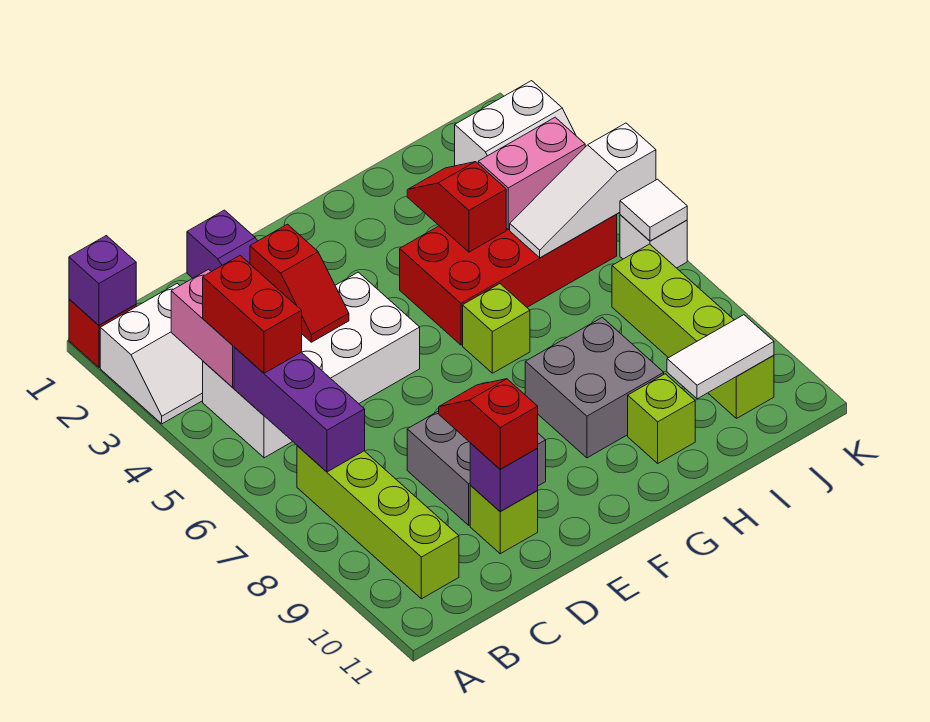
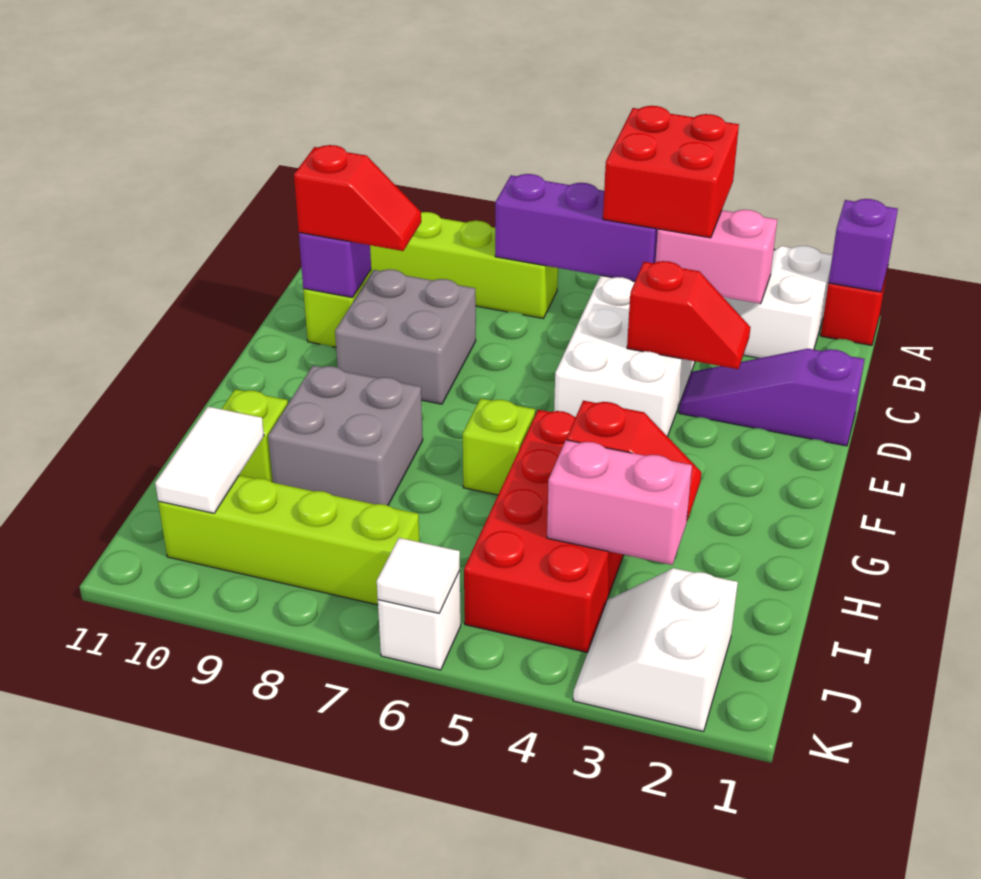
red 1x2 brick [203,256,302,373] -> red 2x2 brick [603,106,739,238]
red 1x2 slope [250,224,349,342] -> red 1x2 slope turned to [627,261,750,369]
pink 1x2 brick [478,117,585,230] -> pink 1x2 brick turned to [547,440,692,565]
white 1x3 slope [510,123,656,258] -> none

